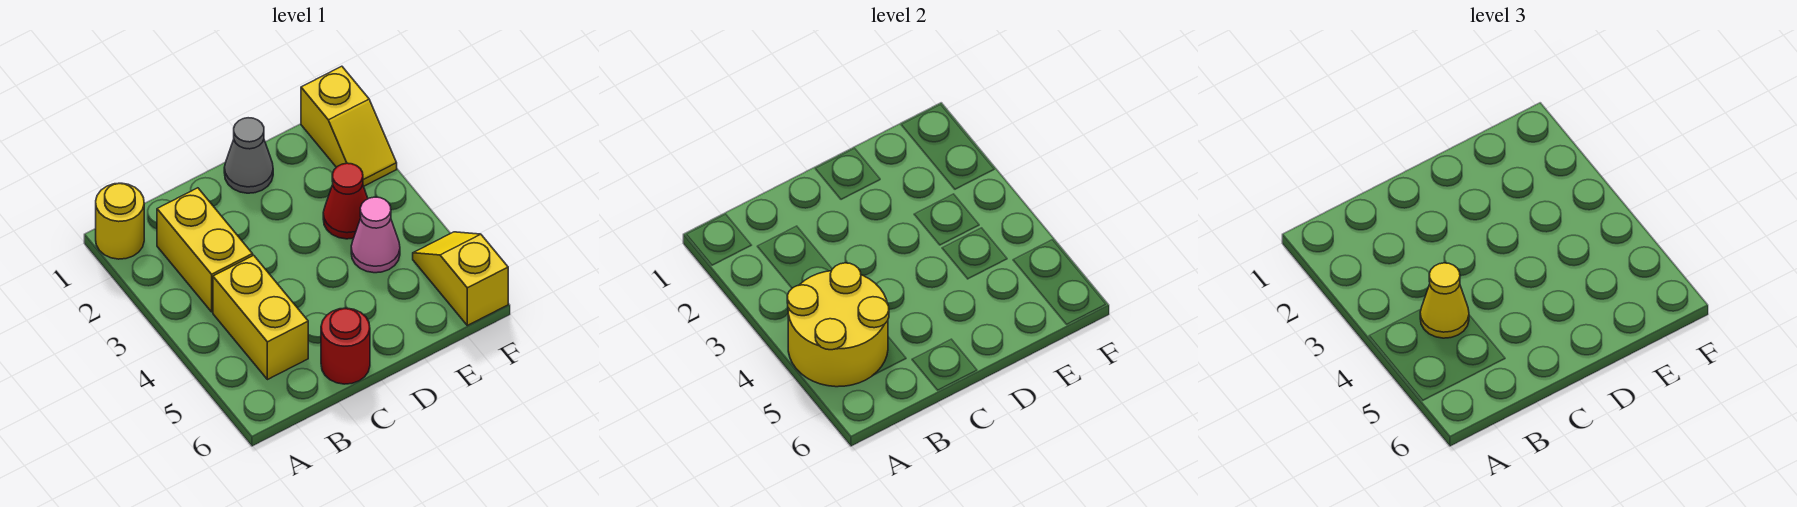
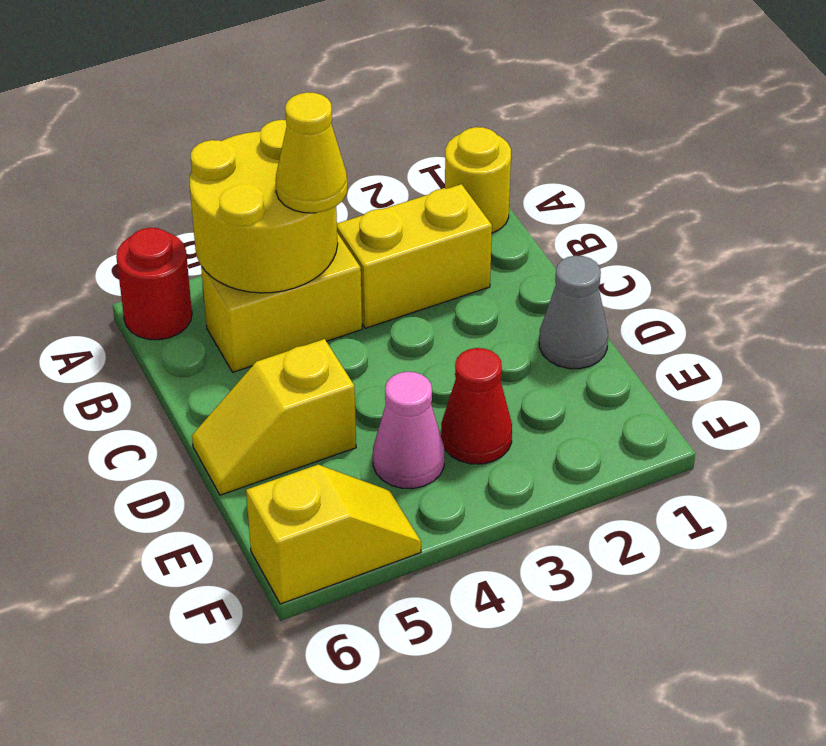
red 1x1 round brick [321,308,370,384] -> red 1x1 round brick moved to [116,228,192,340]
yellow 1x2 slope [301,66,397,186] -> yellow 1x2 slope moved to [192,339,356,495]

